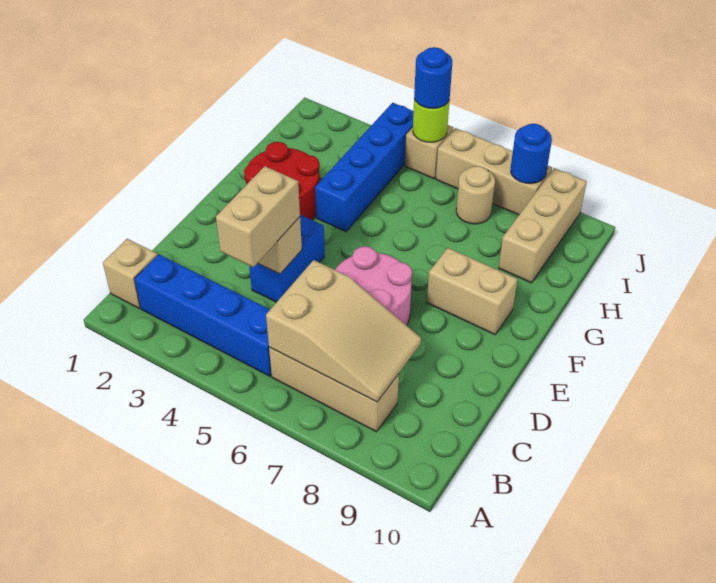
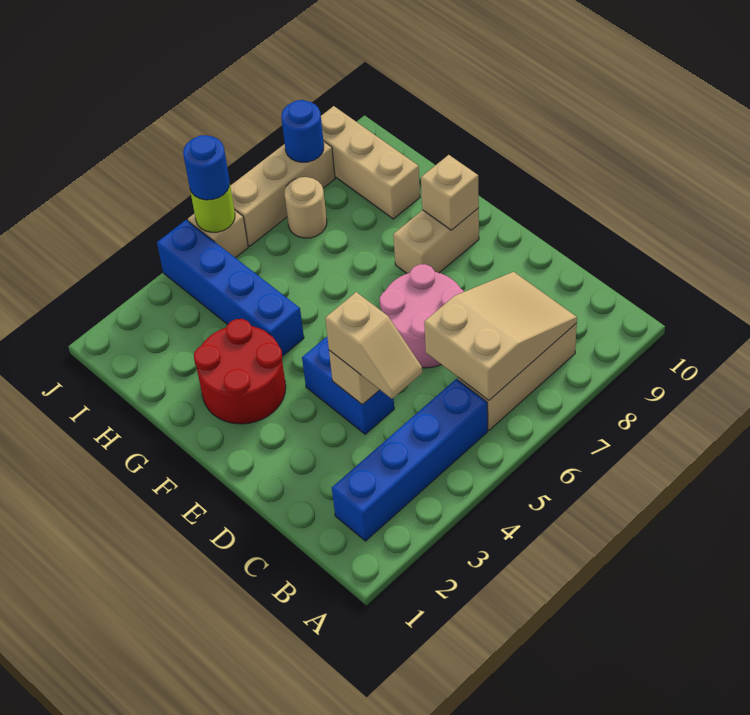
tan 1x1 brick [103,239,157,309] -> tan 1x1 brick moved to [421,155,479,230]
tan 1x2 brick [216,166,300,267] -> tan 1x2 slope [325,292,422,399]

